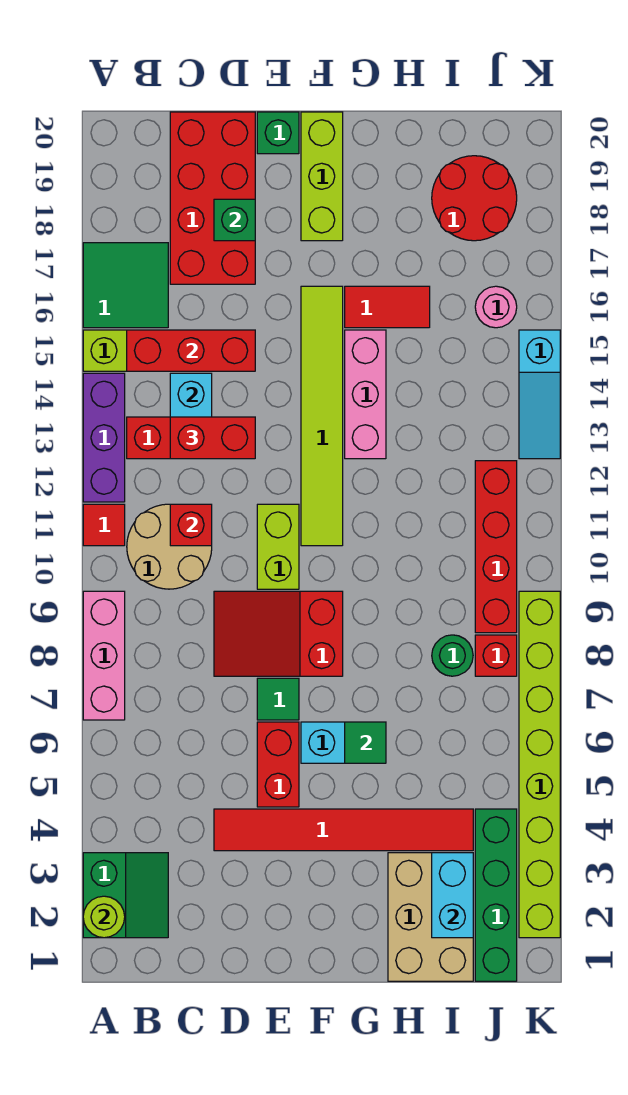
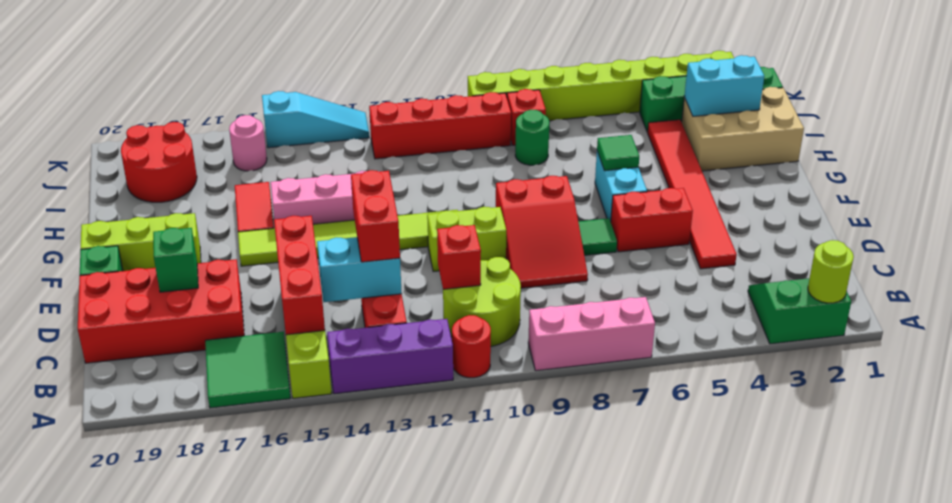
red 1x1 tile [83,504,125,546] -> red 1x1 round brick [452,315,491,378]
tan 2x2 round brick [127,504,212,589] -> lime 2x2 round brick [443,257,521,346]

